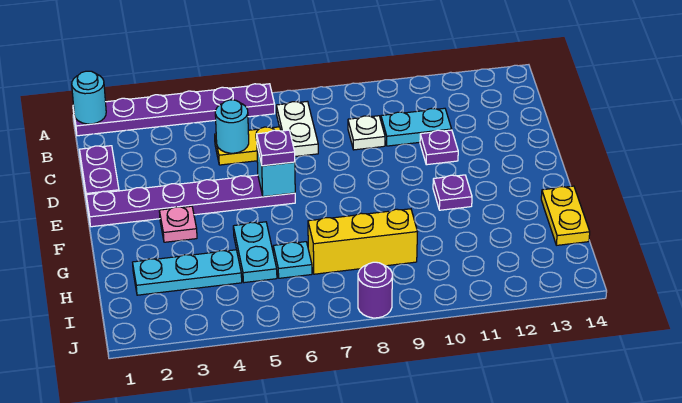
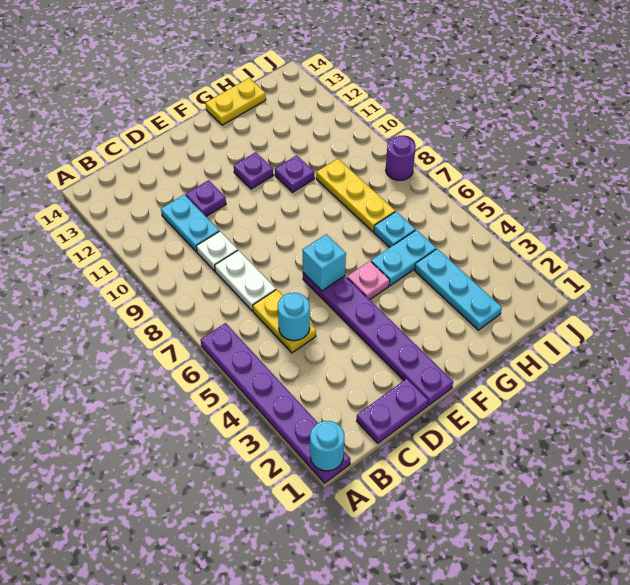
white 1x2 plate [276,101,318,156] -> white 1x2 plate turned to [215,250,276,311]
purple 1x1 plate [257,130,295,166] -> purple 1x1 plate moved to [275,155,314,192]
pink 1x1 plate [159,206,197,242] -> pink 1x1 plate moved to [347,261,390,300]
yellow 1x3 brick [308,209,417,274] -> yellow 1x3 plate [316,159,395,232]

